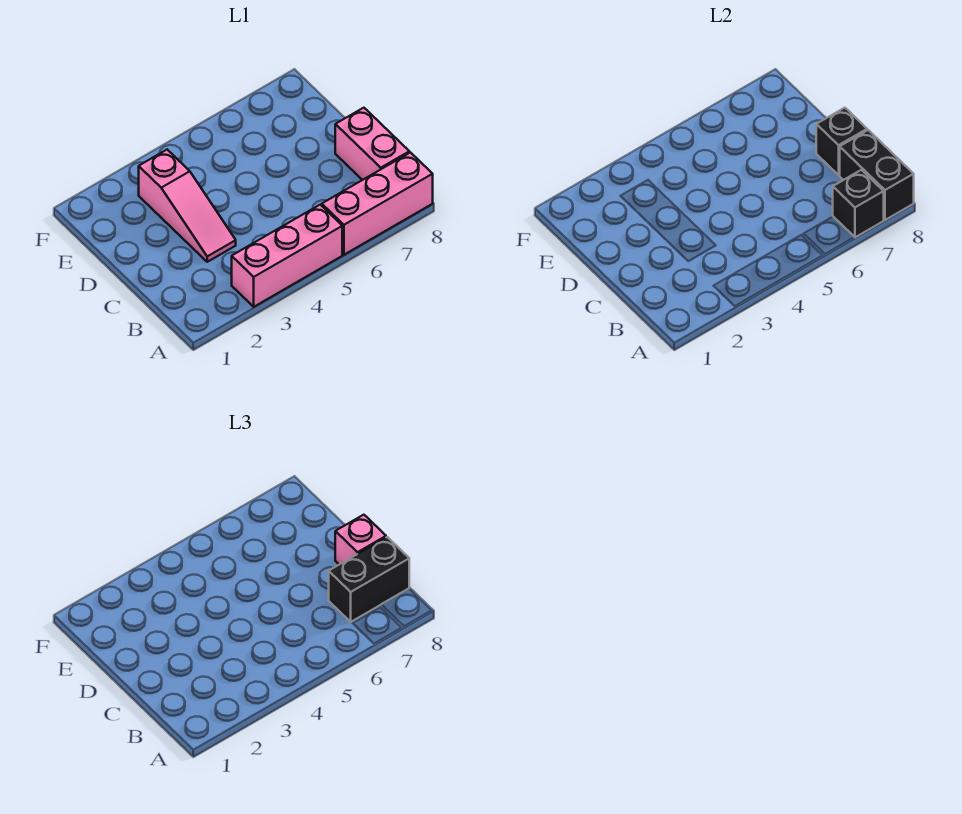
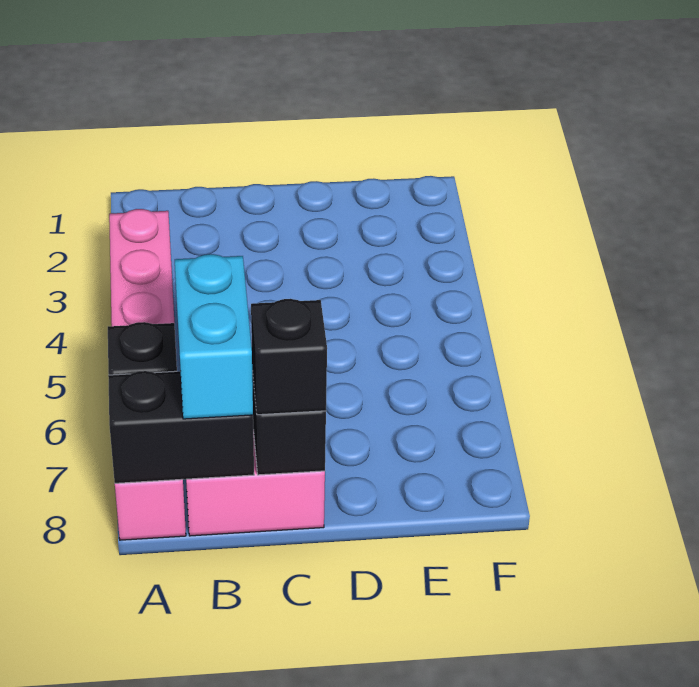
black 1x2 brick [329,537,409,622] -> cyan 1x2 brick [175,254,253,419]
pink 1x3 slope [139,150,236,262] -> none
pink 1x1 brick [335,515,386,564] -> black 1x1 brick [251,299,327,415]

